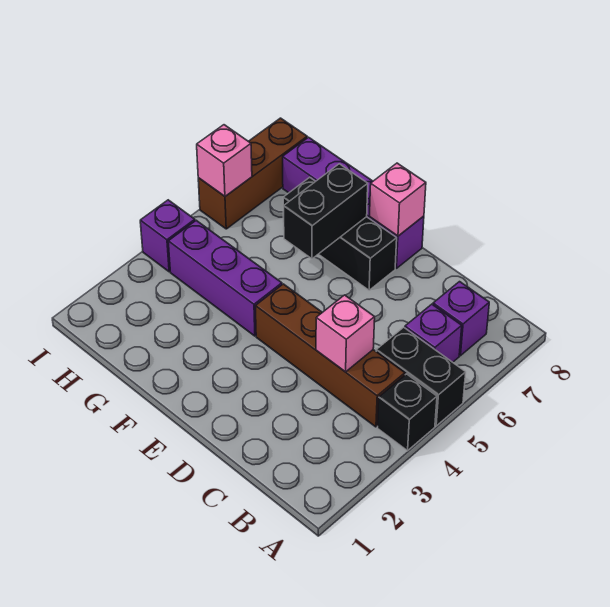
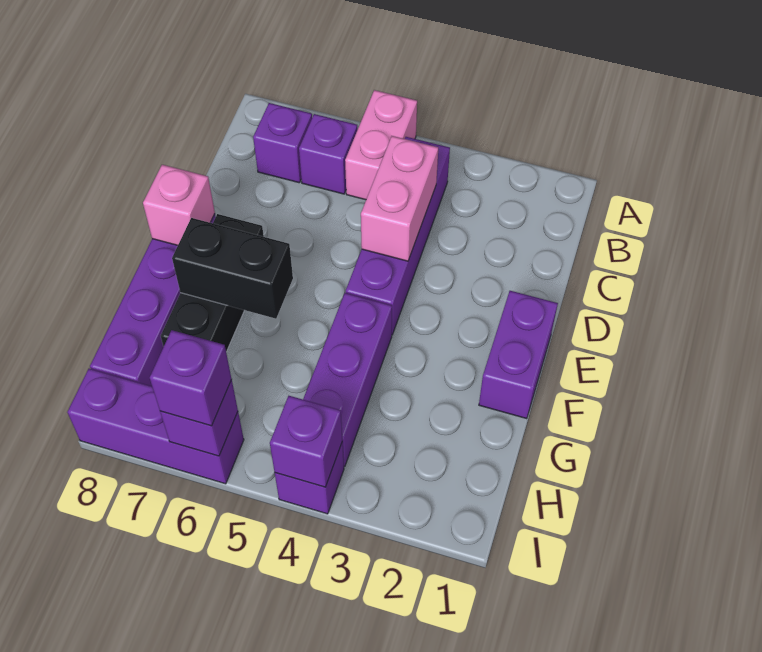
black 1x1 brick [378,374,437,451] -> none
black 1x2 brick [376,327,466,426] -> pink 1x2 brick [345,90,417,200]
brown 1x4 brick [255,284,405,427] -> purple 1x4 brick [346,137,450,335]
pink 1x1 brick [316,295,375,372] -> pink 1x2 brick [361,136,438,261]
none -> purple 1x2 brick [479,291,558,419]
none -> purple 1x1 brick [270,396,343,487]
brown 1x3 brick [198,118,307,229] -> purple 1x3 brick [67,369,244,484]
pink 1x1 brick [197,125,252,196] -> purple 1x1 brick [160,380,238,456]
none -> purple 1x1 brick [150,330,232,426]

